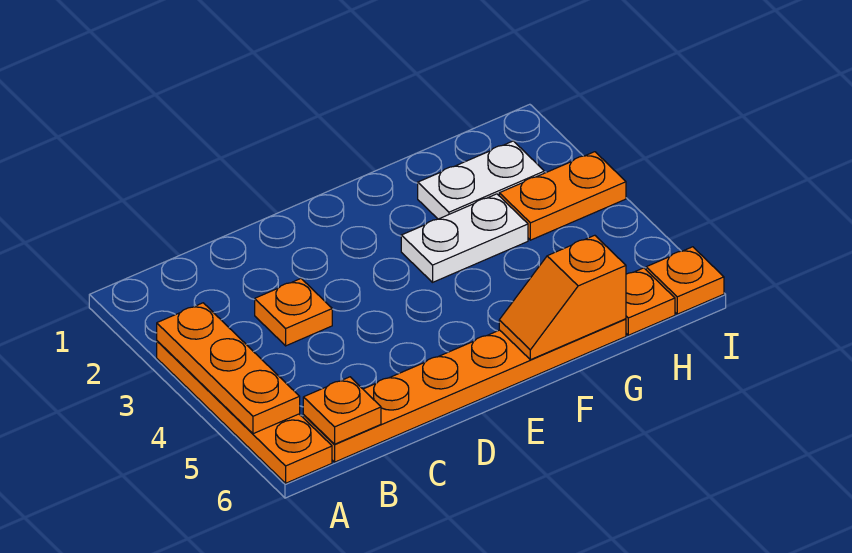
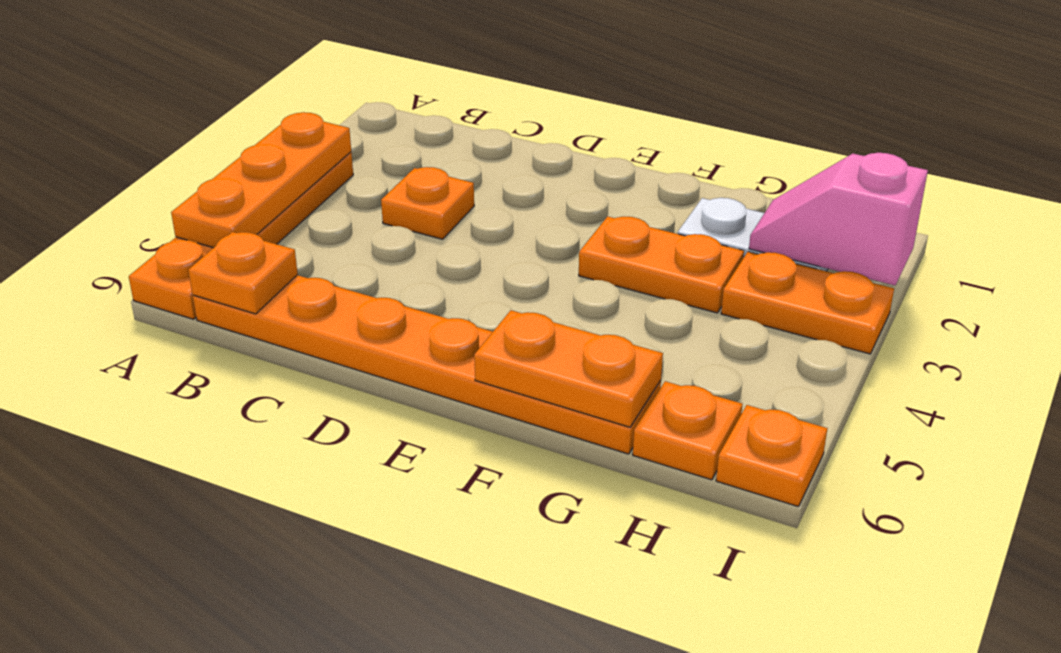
white 1x2 plate [401,194,528,282] -> orange 1x2 plate [579,216,744,313]
orange 1x2 slope [499,235,626,360] -> orange 1x2 plate [474,310,663,427]
none -> pink 1x2 slope [749,153,928,285]

